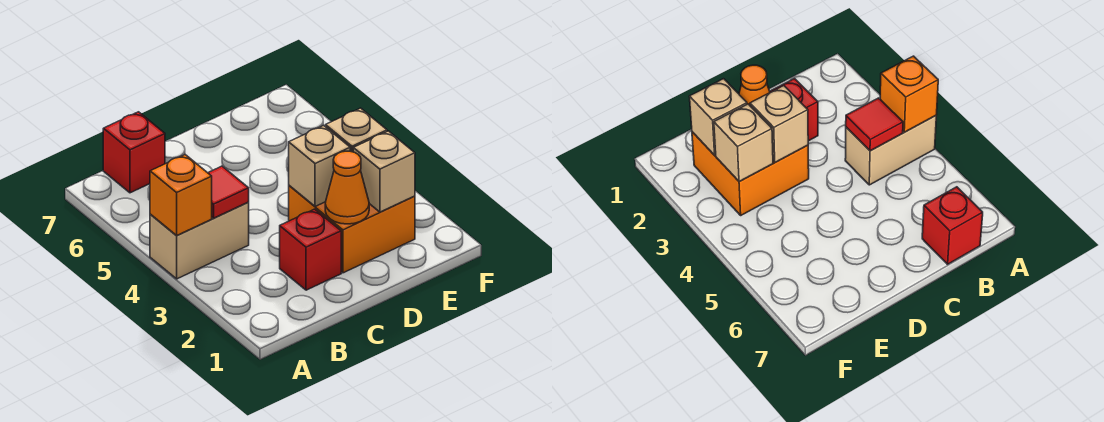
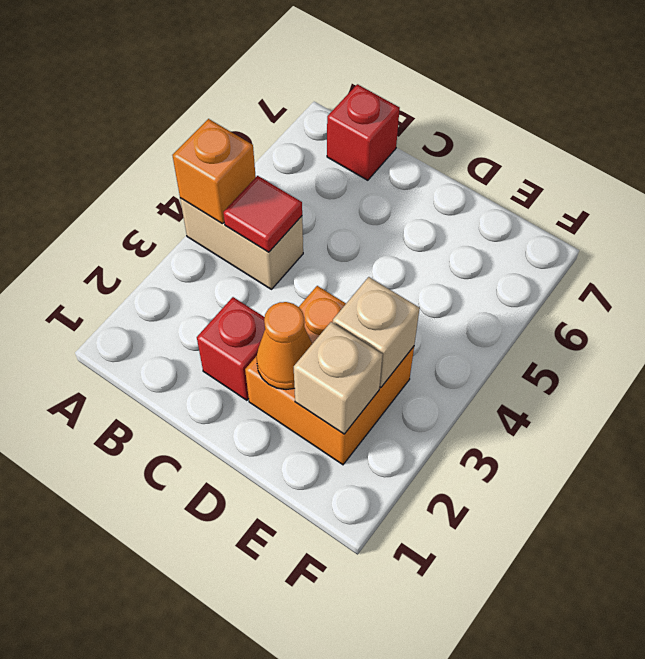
tan 1x1 brick [289,125,350,207] -> none

